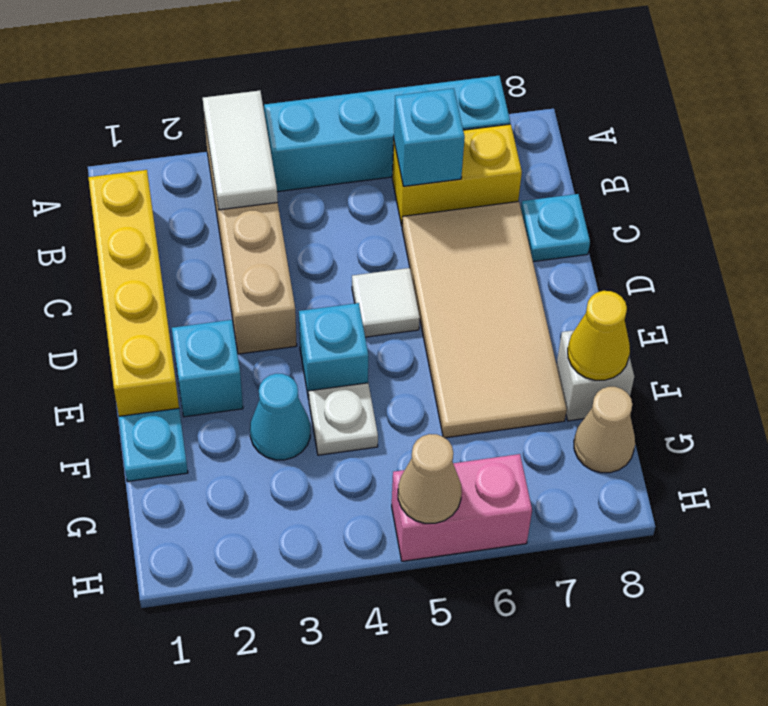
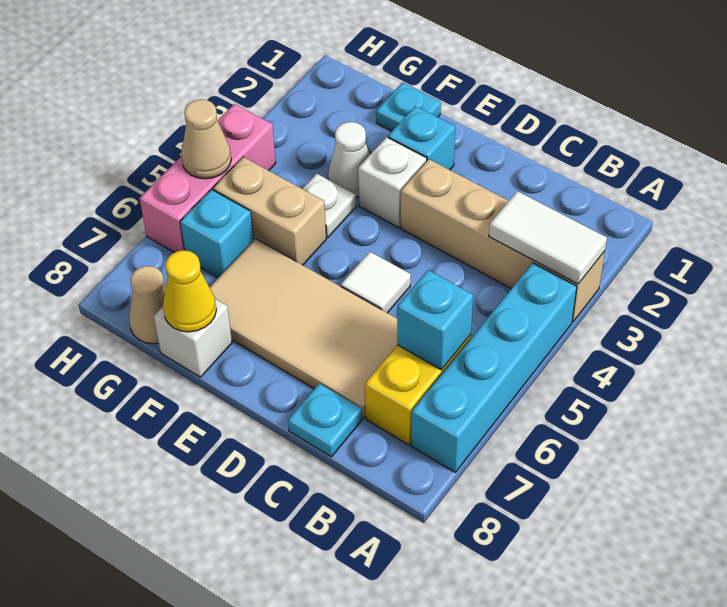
yellow 1x4 brick [88,170,179,416] -> none
none -> white 1x1 brick [358,137,427,227]
cyan 1x1 brick [299,303,368,399] -> cyan 1x1 brick moved to [180,189,254,278]
cyan 1x1 cone [250,374,310,460] -> white 1x1 cone [328,122,370,198]
none -> tan 1x2 brick [213,157,326,265]
pink 1x2 brick [392,454,532,561] -> pink 1x3 brick [139,104,276,253]

